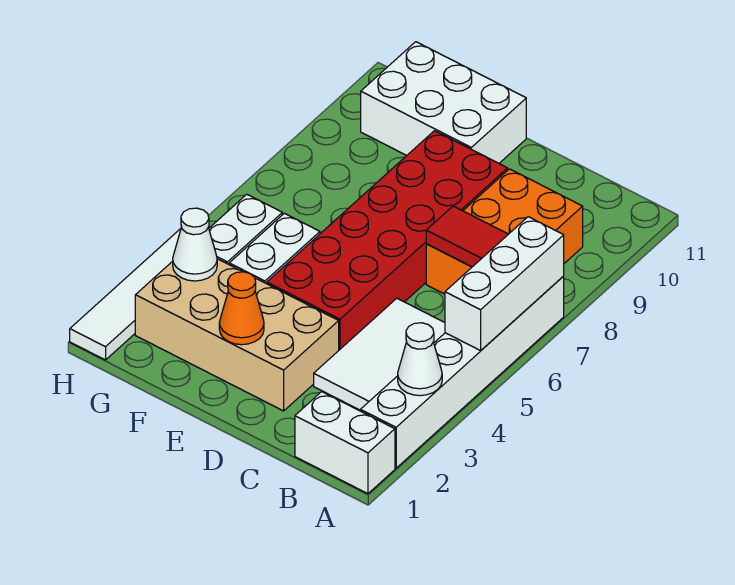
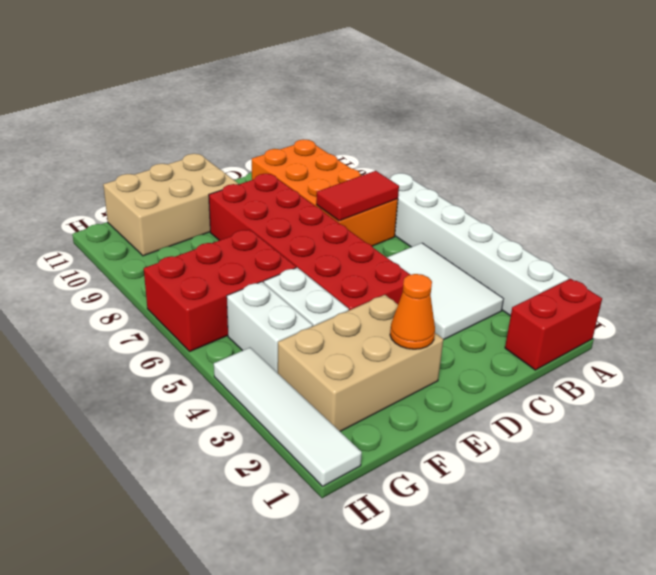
white 1x2 brick [295,392,395,494] -> red 1x2 brick [505,279,602,370]
white 1x1 cone [398,323,442,396] -> none
white 1x3 brick [445,217,564,351] -> none
orange 2x3 brick [426,169,583,294] -> orange 2x4 brick [252,140,398,246]
tan 2x4 brick [135,259,339,411] -> tan 2x3 brick [278,295,443,431]
white 2x3 brick [361,42,526,163] -> tan 2x3 brick [103,154,239,256]
none -> red 2x3 brick [144,230,296,351]
white 1x1 cone [173,208,217,281] -> none

